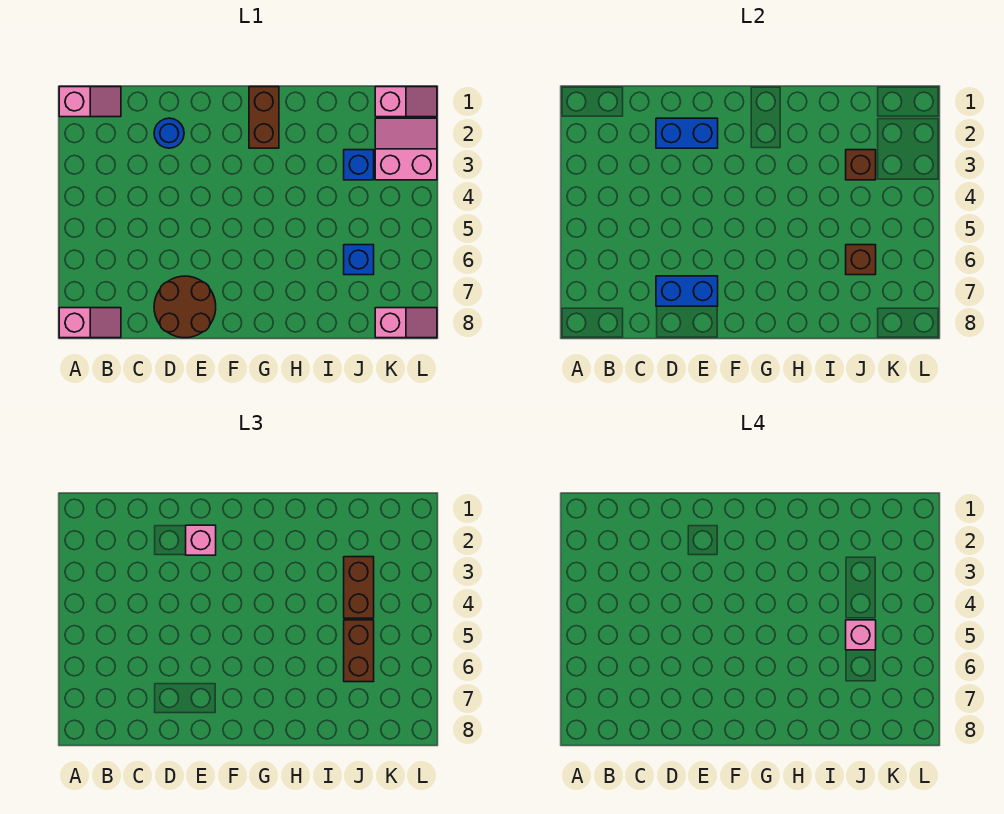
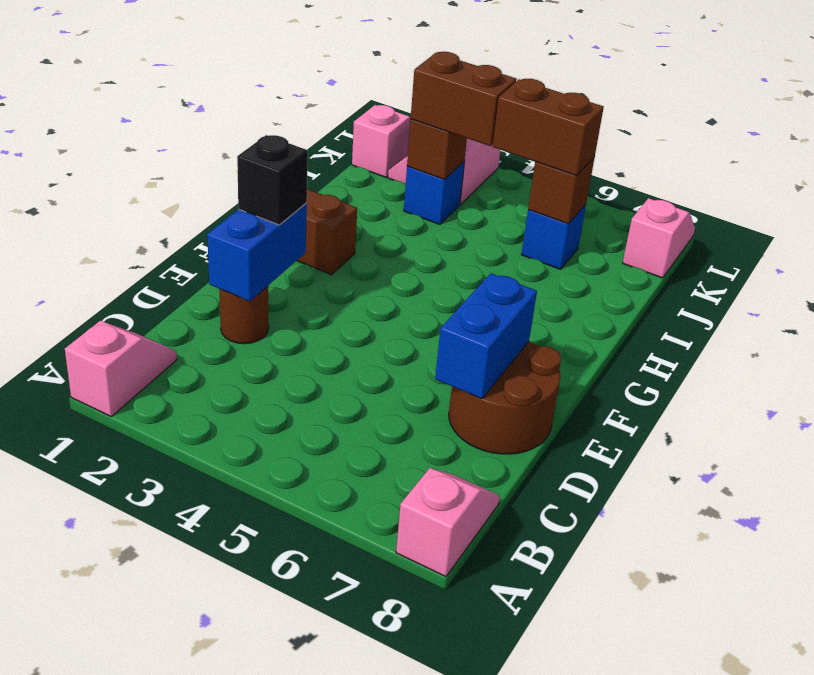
blue 1x1 round brick [154,118,184,148] -> brown 1x1 round brick [219,286,269,344]
pink 1x1 brick [186,525,216,555] -> black 1x1 brick [237,135,308,225]
pink 1x1 brick [846,620,876,650] -> none

